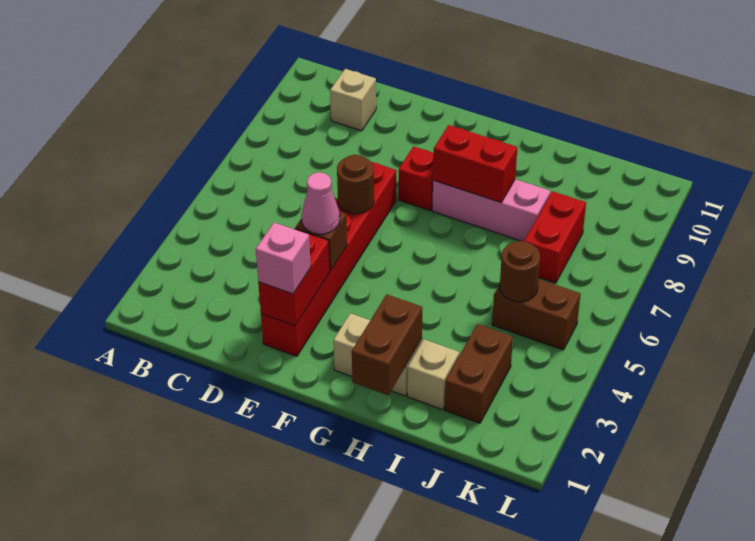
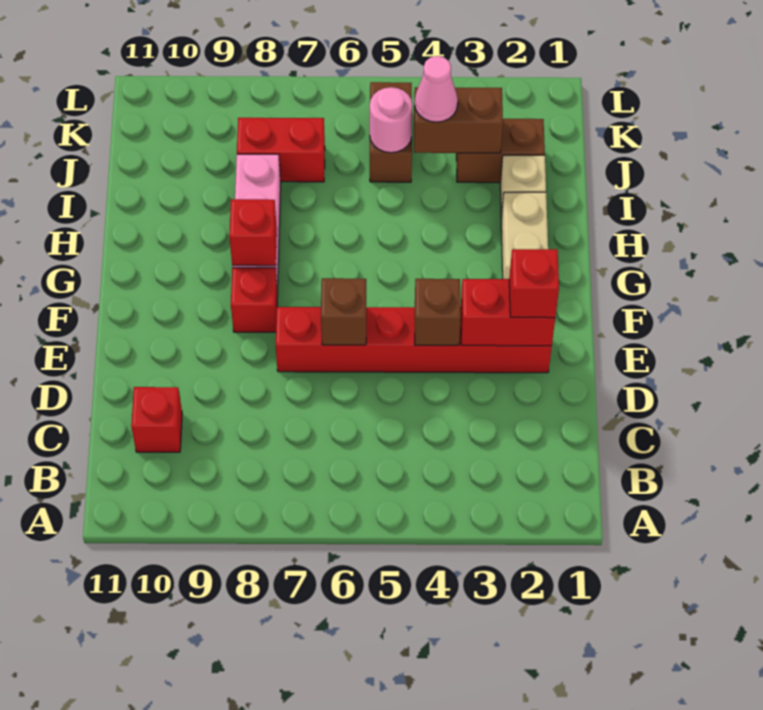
tan 1x1 brick [330,69,376,131] -> red 1x1 brick [131,387,182,452]
pink 1x1 brick [256,223,311,294] -> red 1x1 brick [509,249,559,318]
pink 1x1 cone [302,172,340,234] -> pink 1x1 cone moved to [415,56,458,122]
brown 1x1 round brick [337,155,374,214] -> brown 1x1 brick [321,278,366,345]
red 1x2 brick [433,125,517,202] -> red 1x1 brick [229,199,277,266]
brown 1x2 brick [352,294,422,395] -> brown 1x2 brick moved to [414,87,503,153]
brown 1x1 round brick [500,241,540,302] -> pink 1x1 round brick [370,87,412,153]

